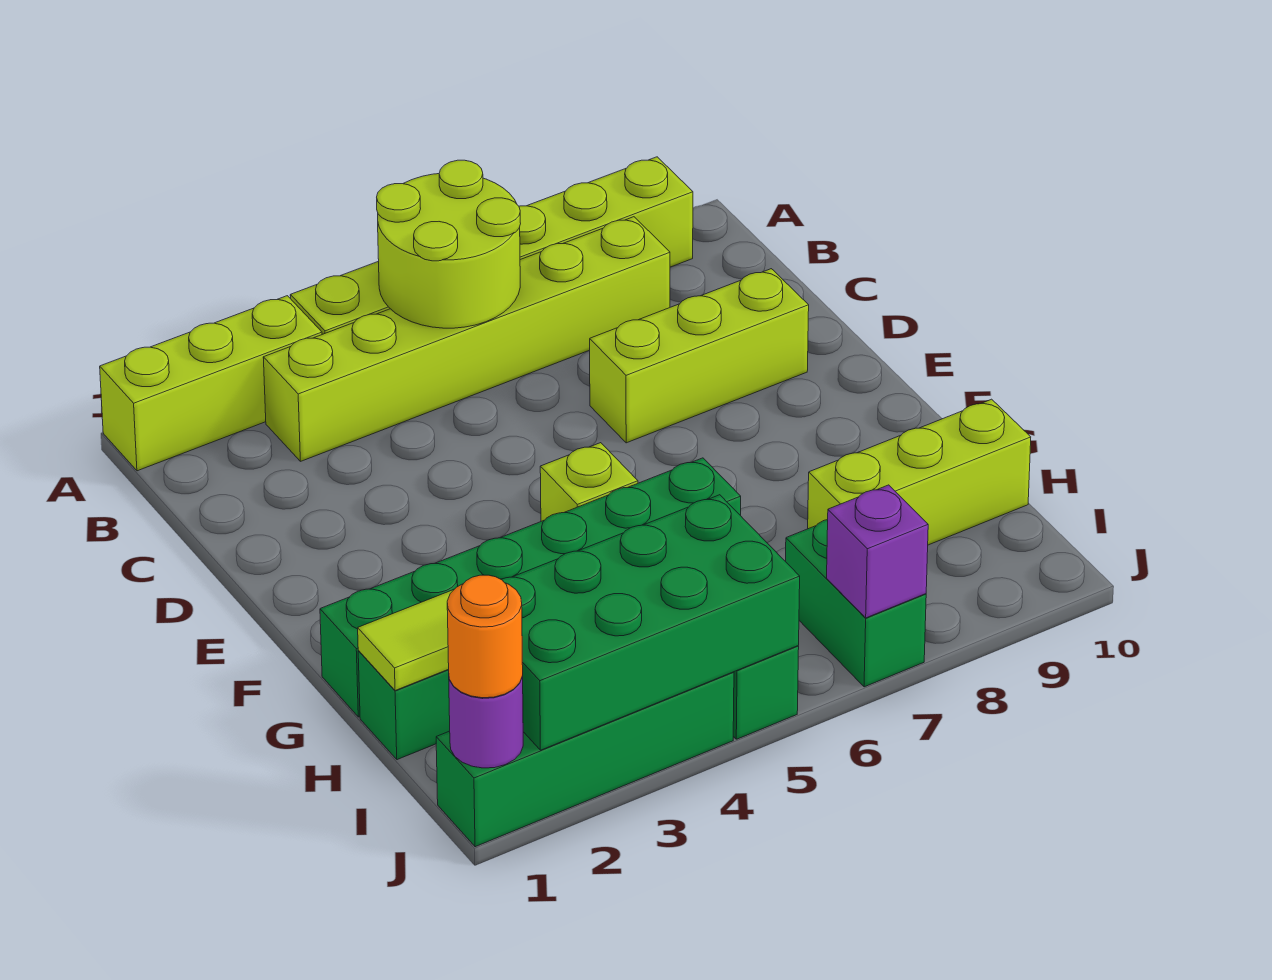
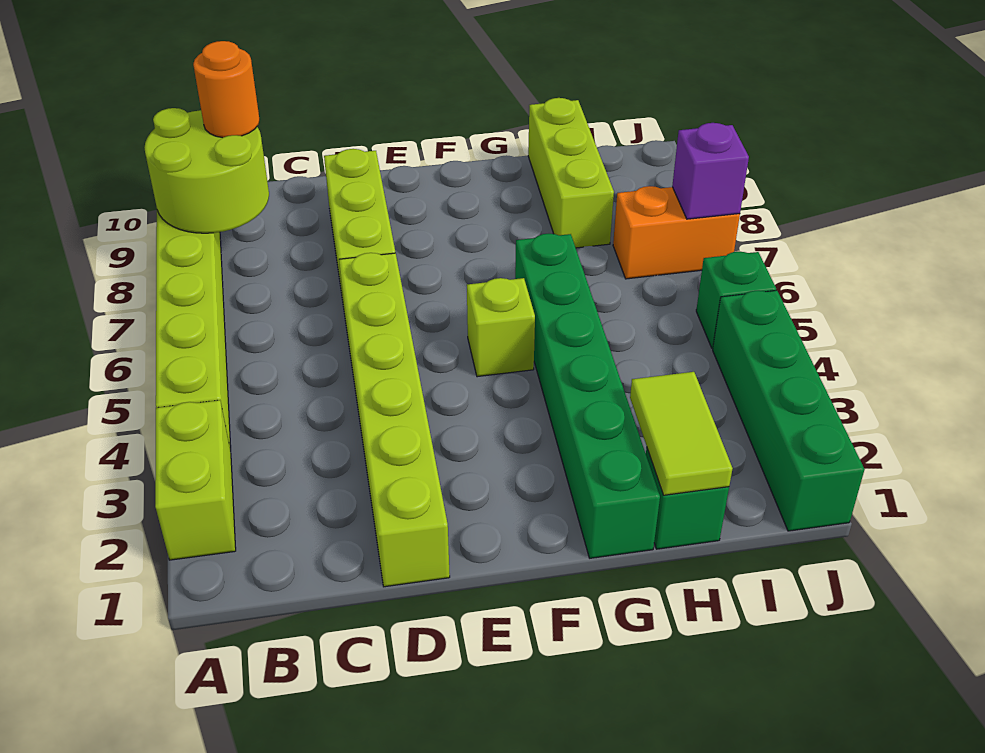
lime 1x3 brick [100,296,322,471] -> lime 1x2 brick [155,400,236,560]
lime 2x2 round brick [377,160,521,328] -> lime 2x2 round brick moved to [144,108,269,233]
lime 1x6 brick [263,217,670,461] -> lime 1x6 brick moved to [339,253,450,587]
green 2x4 brick [501,495,800,750] -> none
green 1x2 brick [786,520,926,687] -> orange 1x2 brick [613,186,740,279]
purple 1x1 round brick [449,677,523,768] -> none
orange 1x1 round brick [447,575,523,698] -> orange 1x1 round brick moved to [193,41,259,138]

